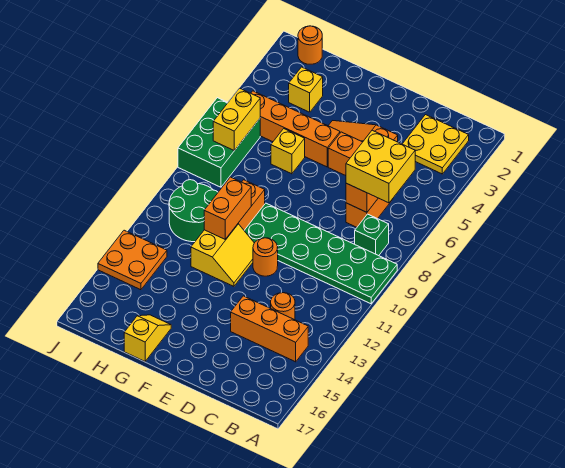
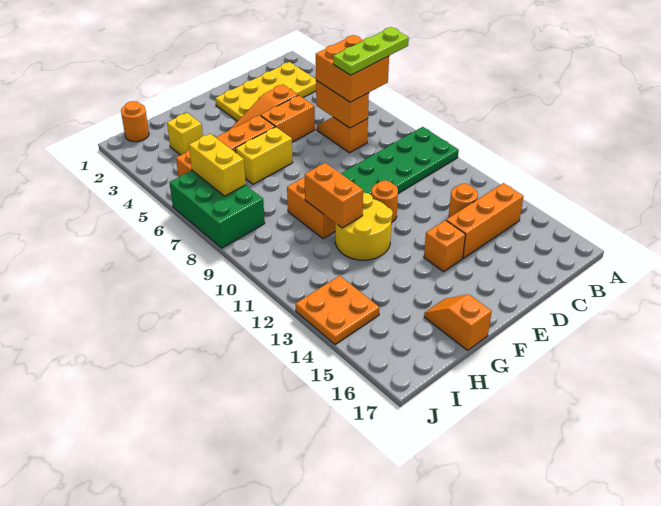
none -> lime 1x3 plate [333,27,409,75]
yellow 2x2 plate [403,115,469,174] -> yellow 2x4 plate [215,62,316,121]
yellow 2x2 brick [346,130,415,203] -> orange 2x2 brick [316,35,389,102]
green 1x1 brick [355,214,389,256] -> none
none -> orange 1x1 brick [424,220,465,272]
yellow 2x2 slope [191,224,254,286] -> yellow 2x2 round brick [335,193,393,260]
yellow 1x1 brick [271,129,305,174] -> yellow 1x2 brick [235,127,293,184]
yellow 1x2 slope [124,315,171,361] -> orange 1x2 slope [424,294,492,350]
green 2x2 round brick [169,180,218,242] -> none

